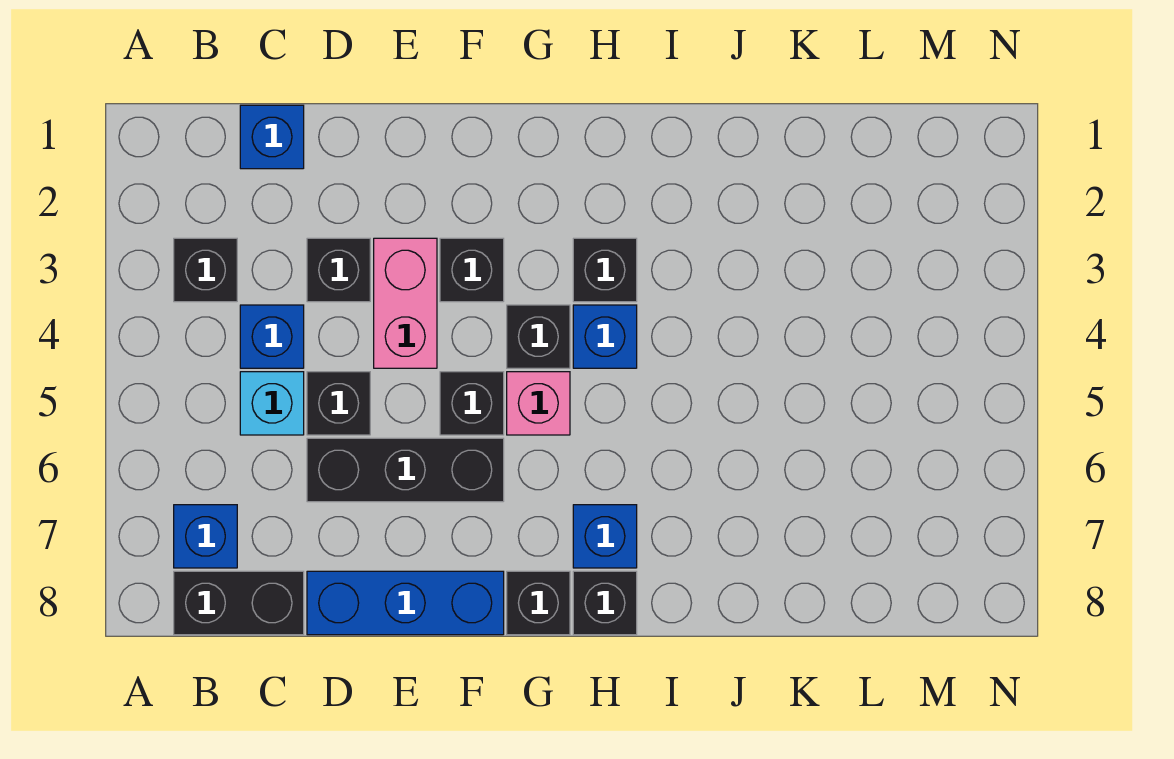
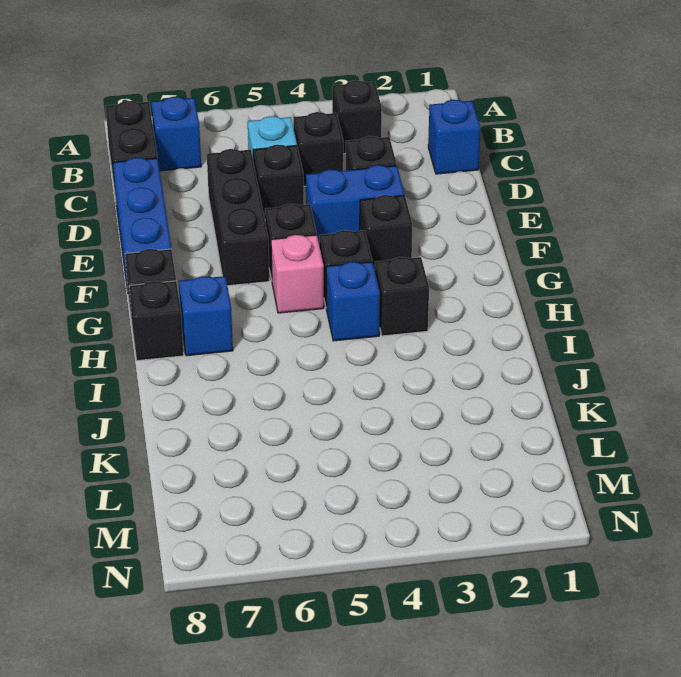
blue 1x1 brick [240,305,304,368] -> black 1x1 brick [293,112,343,186]
pink 1x2 brick [374,238,437,368] -> blue 1x2 brick [306,165,405,242]

